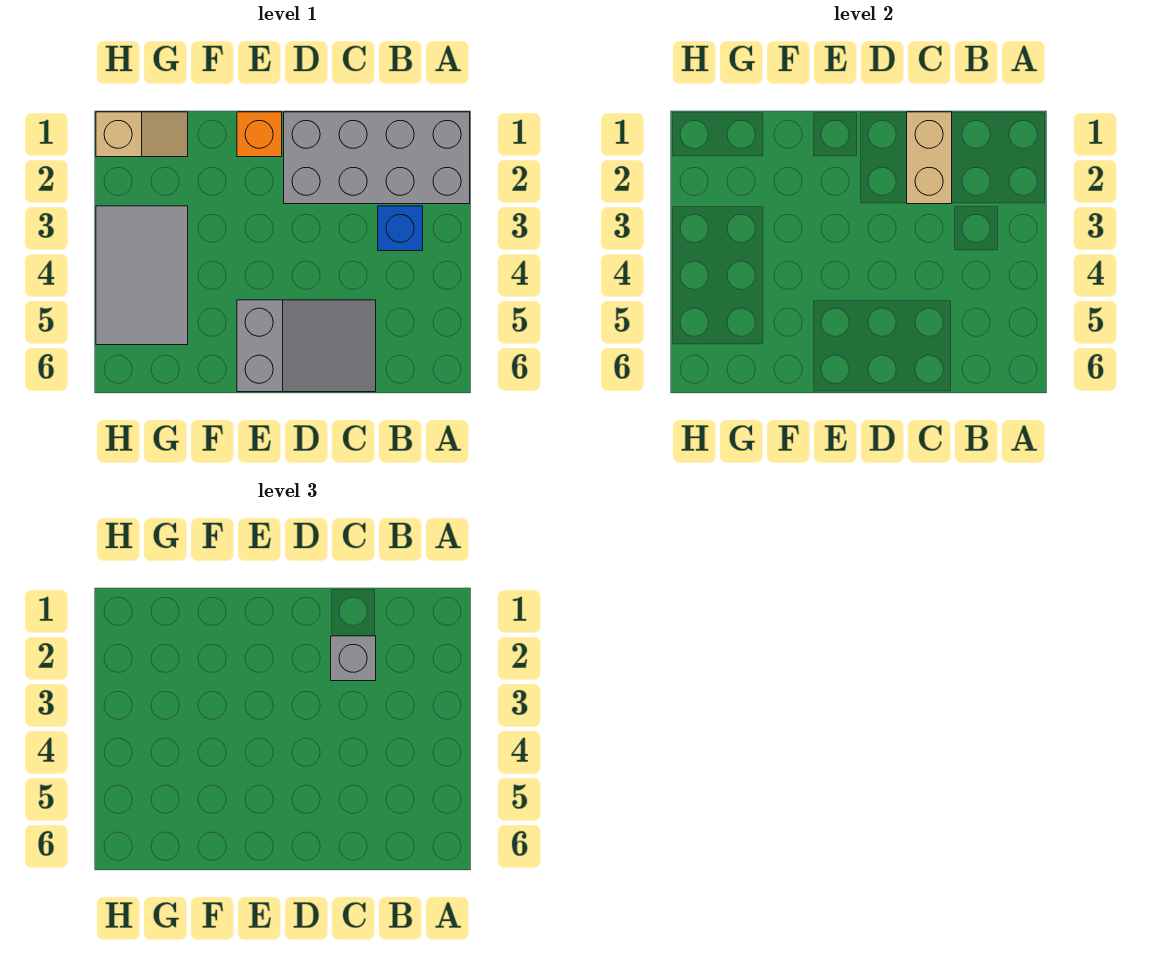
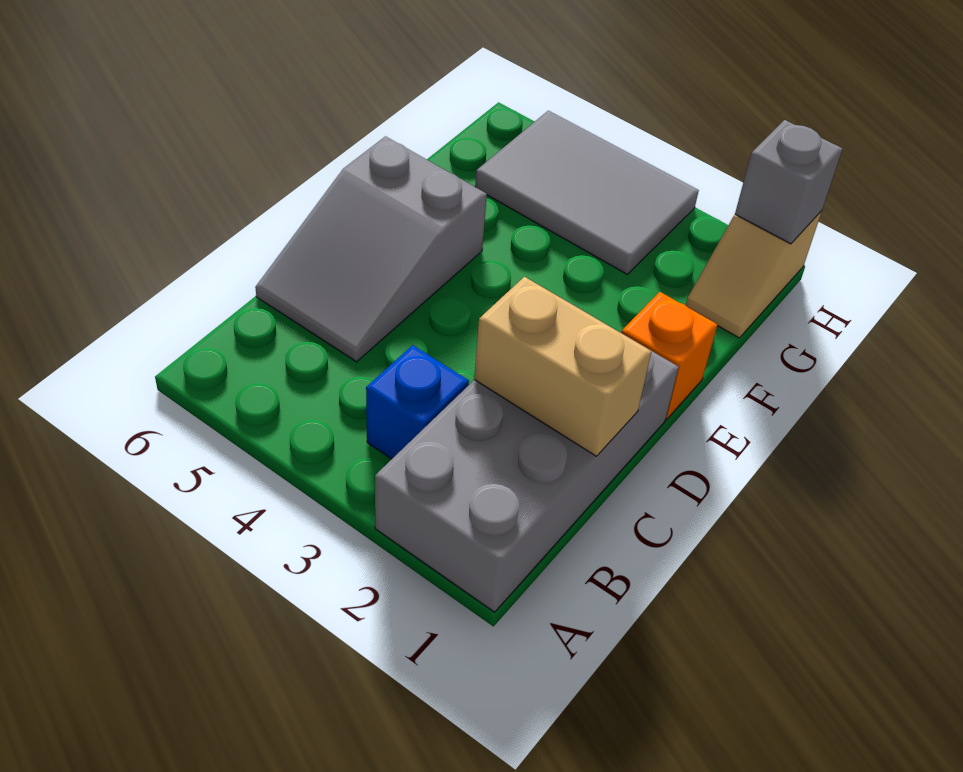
grey 1x1 brick [331,636,376,681] -> grey 1x1 brick moved to [735,120,843,244]

